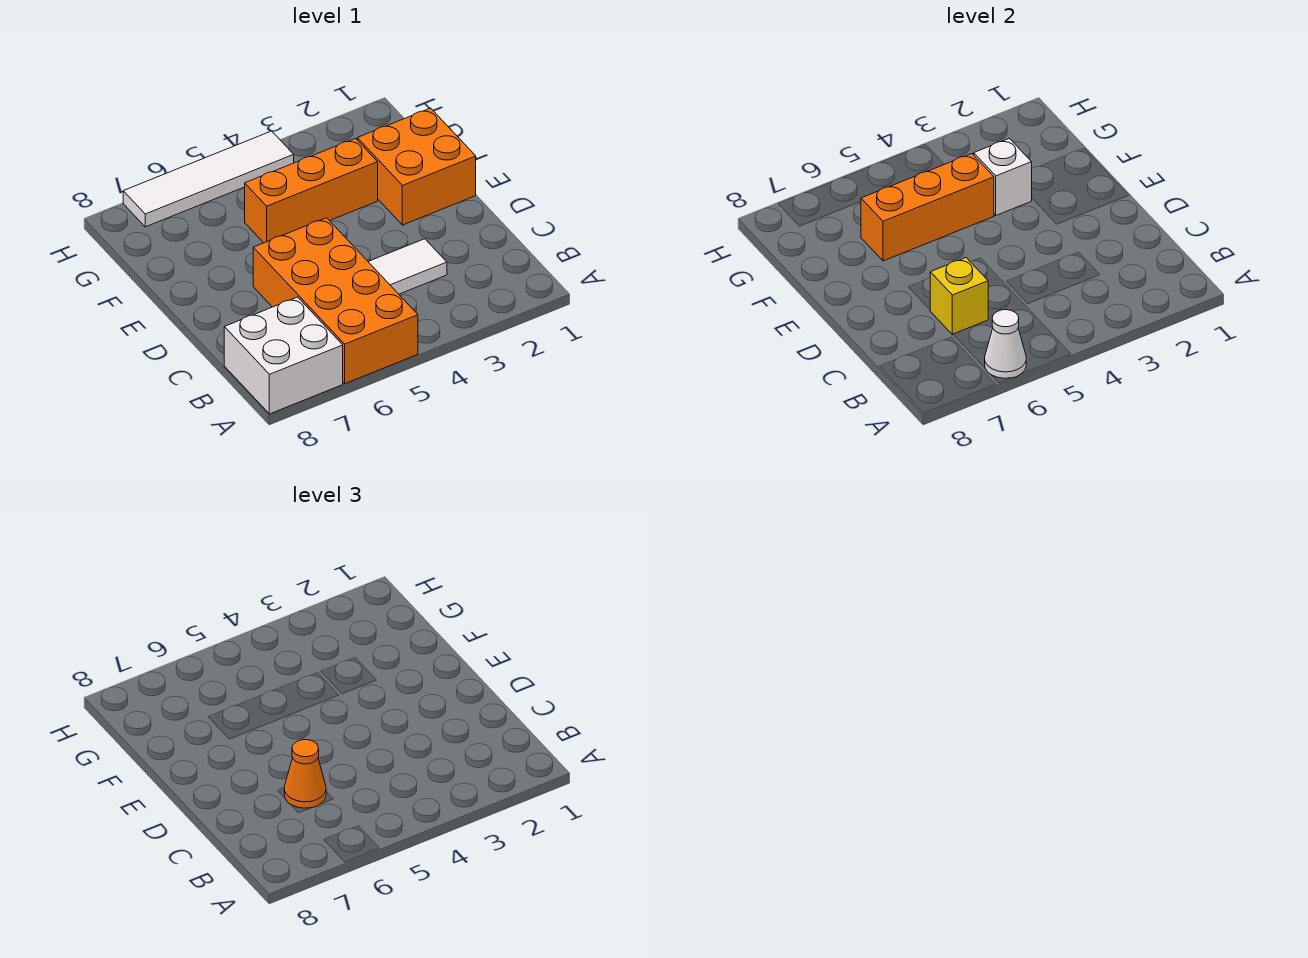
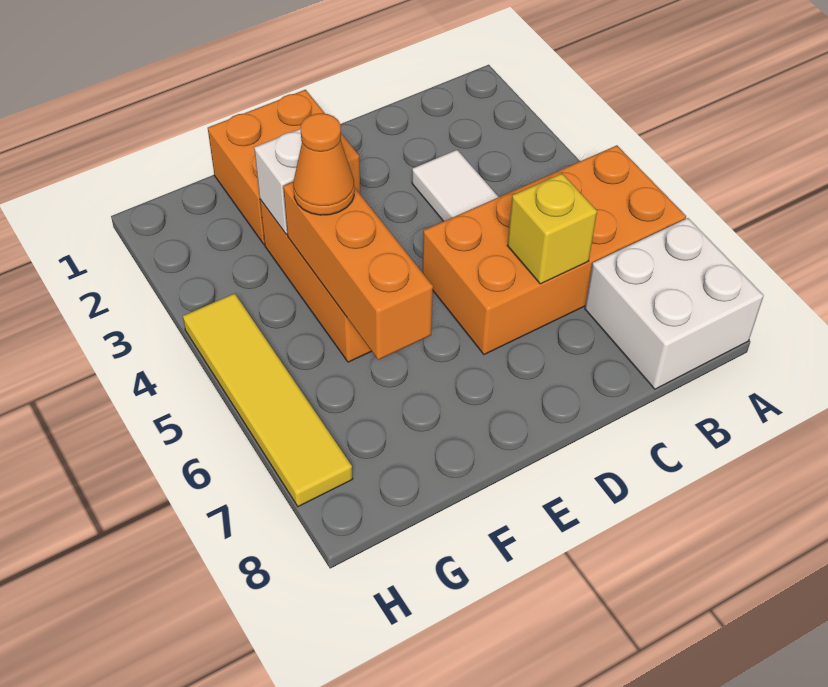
white 1x1 cone [985,310,1026,378] -> none
orange 1x1 cone [284,740,326,808] -> orange 1x1 cone moved to [293,113,354,215]
white 1x4 tile [123,131,294,227] -> yellow 1x4 tile [183,293,353,507]

